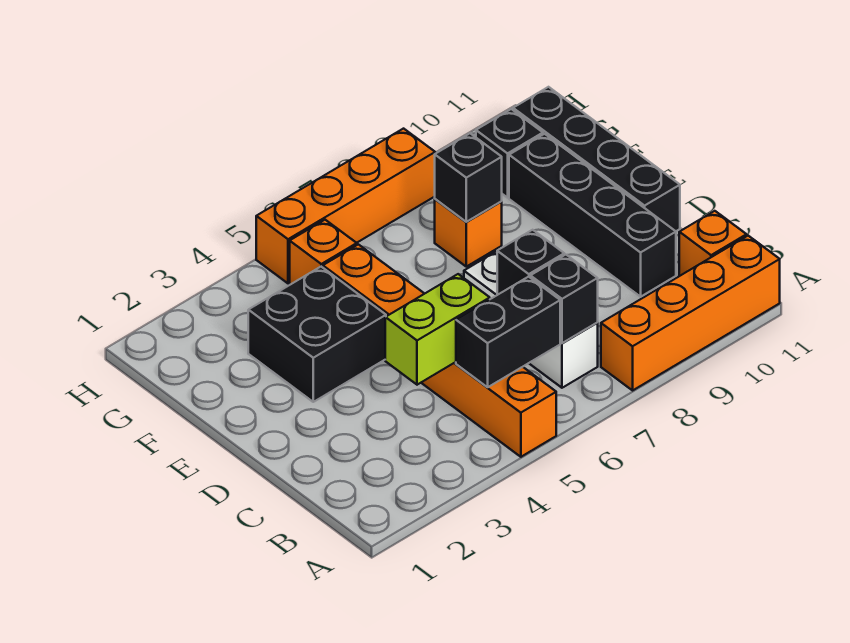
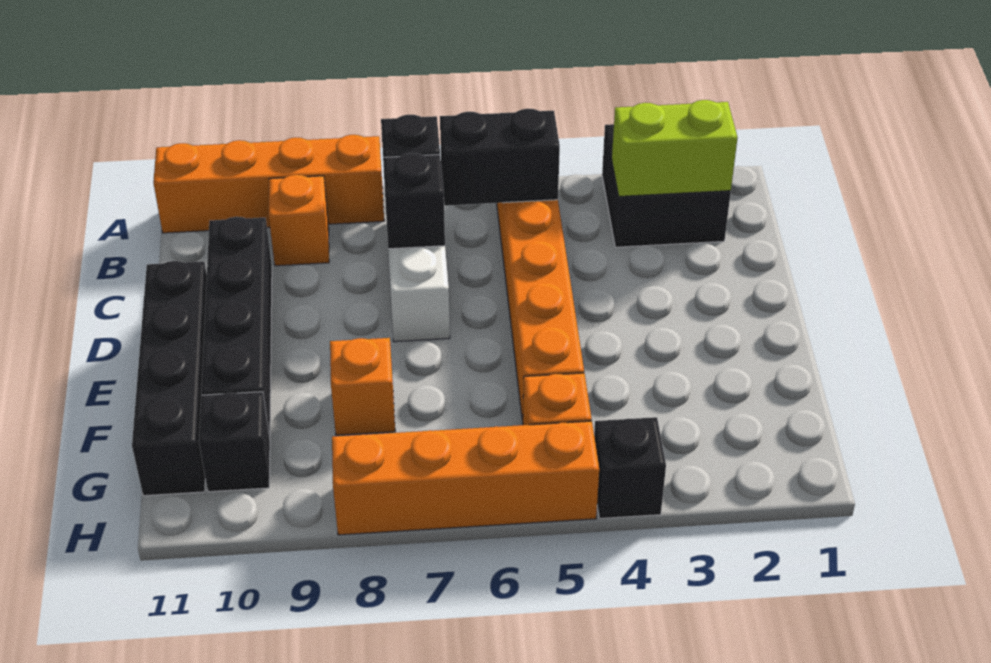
orange 1x1 brick [679,211,747,276] -> orange 1x1 brick moved to [269,175,329,266]
lime 1x2 brick [385,274,490,385] -> lime 1x2 brick moved to [612,100,738,196]
black 2x2 brick [248,267,386,402] -> black 2x2 brick moved to [602,124,731,247]
black 1x1 brick [435,133,502,222] -> black 1x1 brick moved to [594,417,666,519]

